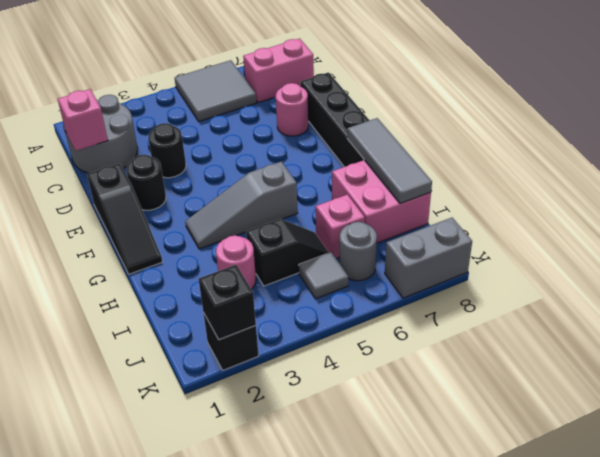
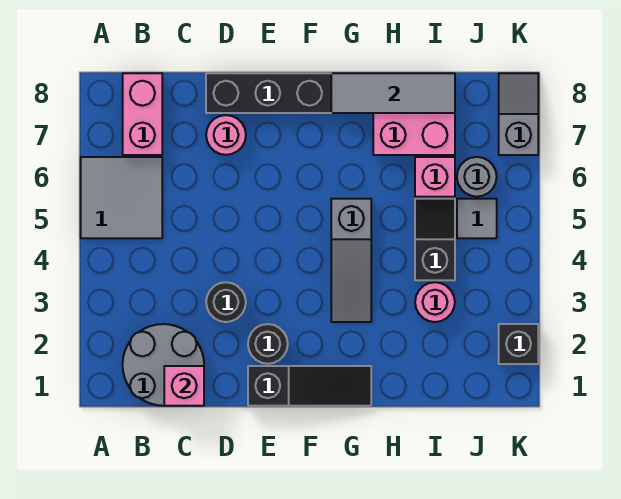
black 1x1 brick [199,265,256,340] -> none
grey 1x2 brick [385,218,472,298] -> grey 1x2 slope [499,73,538,155]

